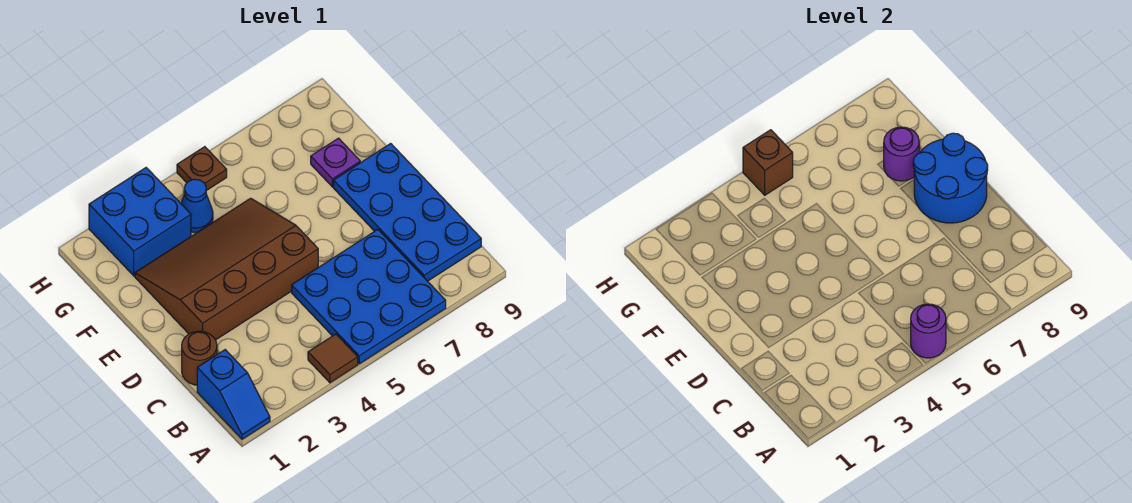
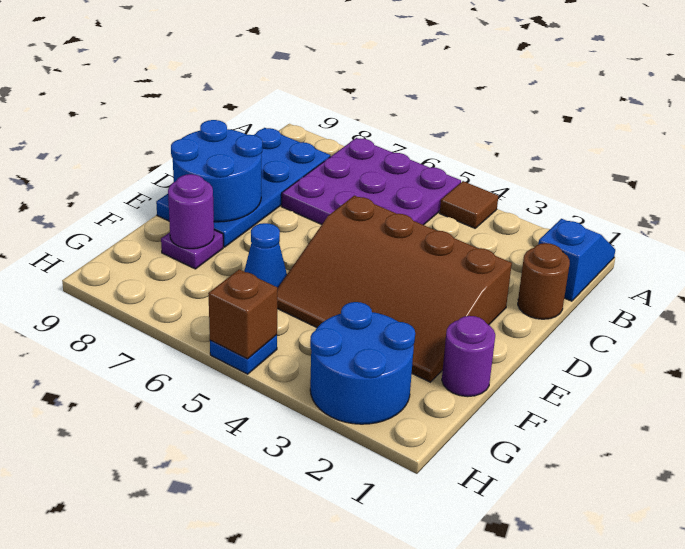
blue 3x3 plate [292,230,446,364] -> purple 3x3 plate [282,138,461,225]
purple 1x1 round brick [911,304,946,358] -> purple 1x1 round brick moved to [442,316,495,397]
blue 2x2 brick [89,168,191,276] -> blue 2x2 round brick [310,302,415,424]
blue 1x1 cone [181,179,213,233] -> blue 1x1 cone moved to [244,223,287,288]
brown 1x1 plate [177,147,227,191] -> blue 1x1 plate [210,335,277,374]

